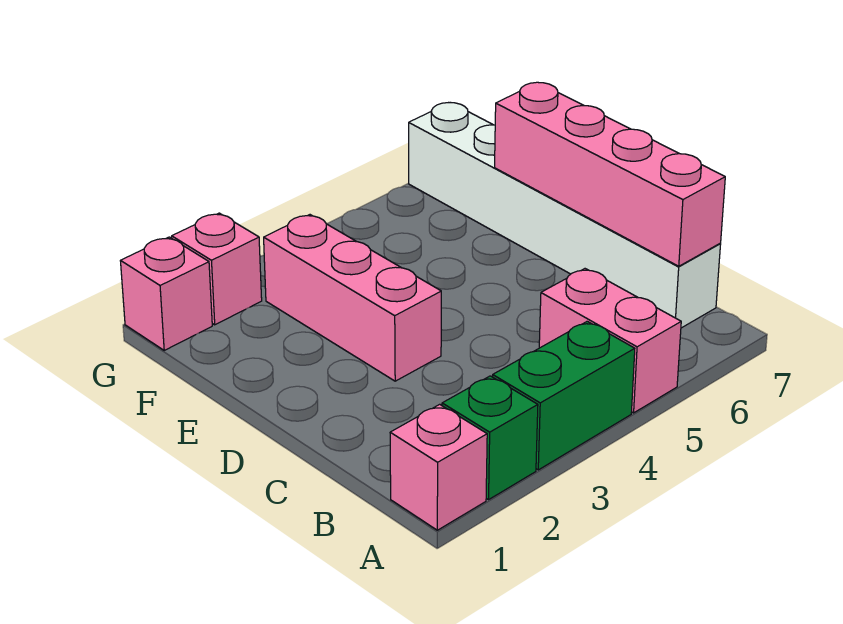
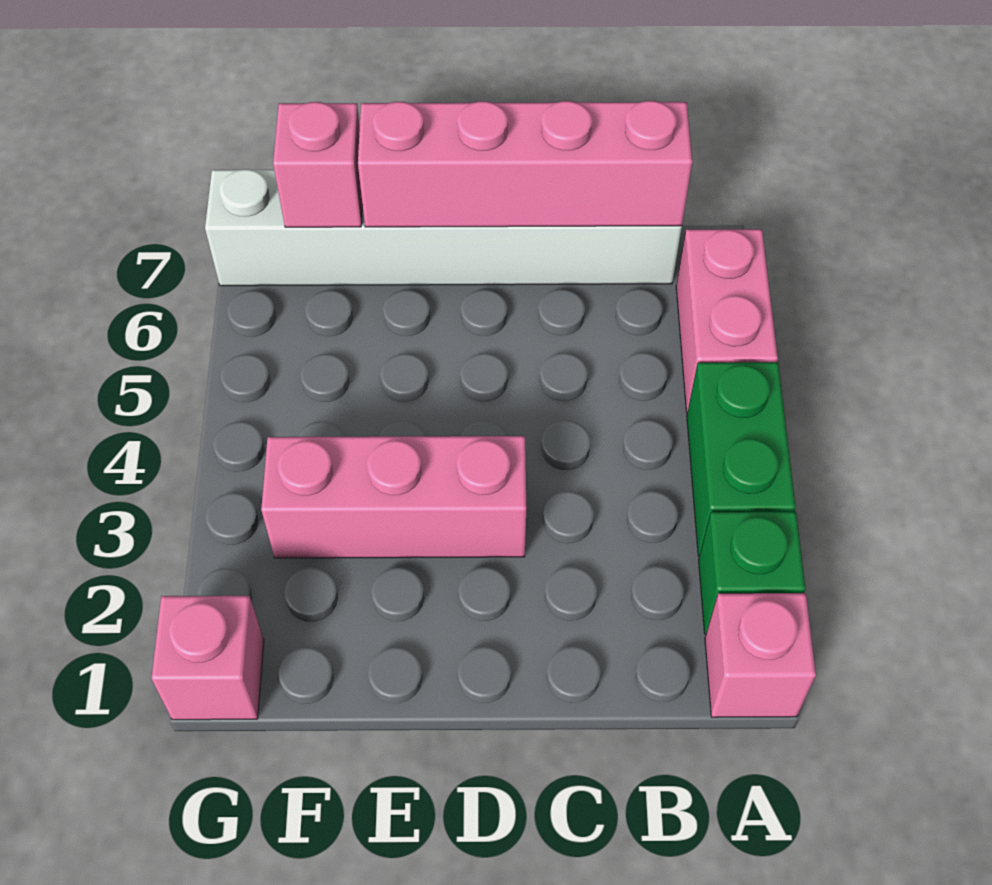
pink 1x2 brick [539,269,681,413] -> pink 1x2 brick turned to [676,229,778,412]
pink 1x1 brick [172,213,262,325] -> pink 1x1 brick moved to [273,102,363,227]

